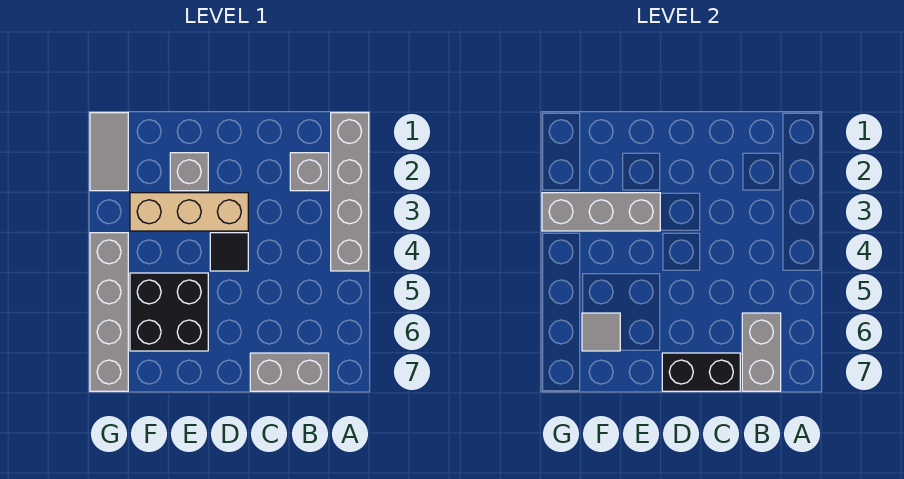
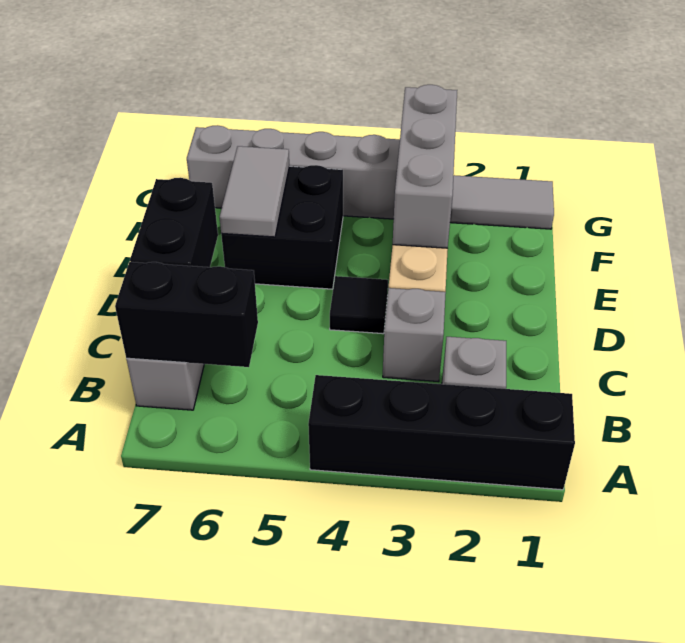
grey 1x4 brick [331,113,369,271] -> black 1x4 brick [308,375,575,490]
grey 1x2 brick [742,313,781,391] -> black 1x2 brick [115,262,258,367]
grey 1x1 brick [170,153,208,191] -> grey 1x1 brick moved to [383,288,446,382]
grey 1x1 tile [582,313,620,351] -> grey 1x2 tile [220,146,289,237]

